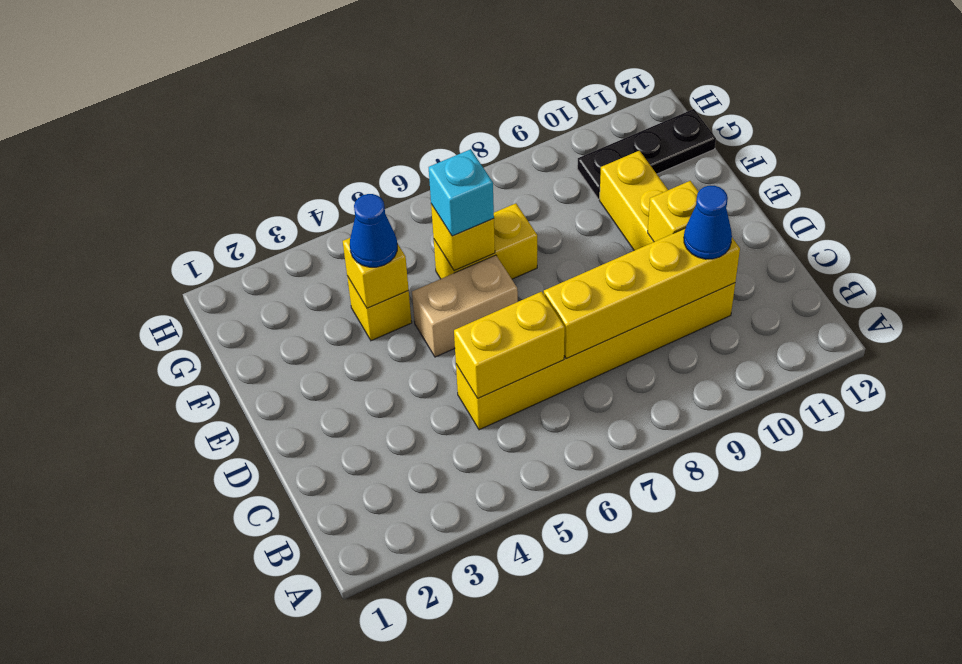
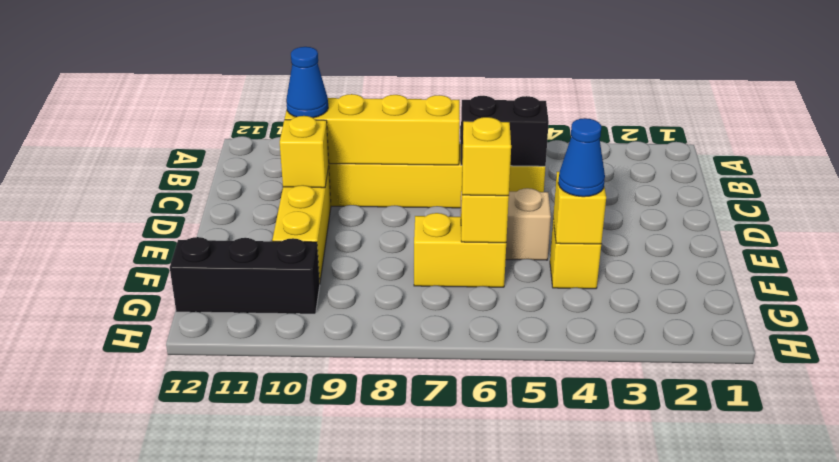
yellow 1x2 brick [454,292,565,398] -> black 1x2 brick [461,96,549,166]
cyan 1x1 brick [429,149,494,236] -> yellow 1x1 brick [462,117,511,196]
black 1x3 plate [577,109,716,199] -> black 1x3 brick [170,237,320,314]

